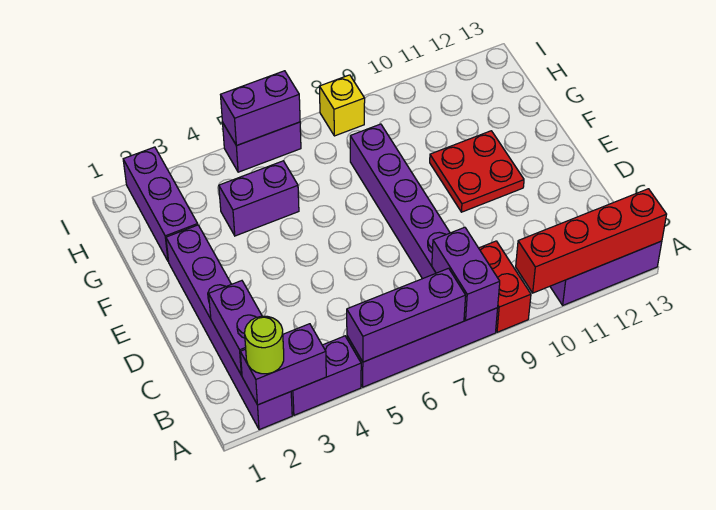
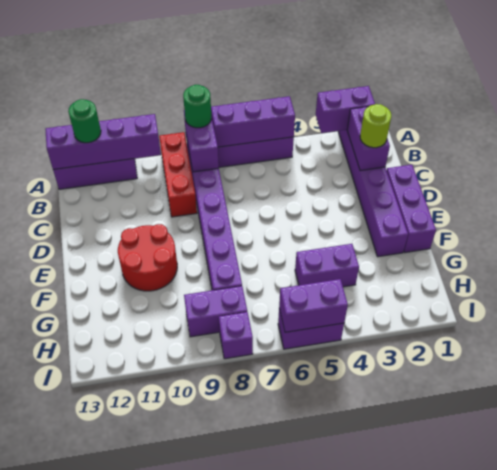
lime 1x1 round brick [245,316,284,374] -> lime 1x1 round brick moved to [360,104,391,148]
purple 1x2 brick [291,336,361,415] -> purple 1x2 brick moved to [184,286,247,337]
none -> green 1x1 round brick [183,85,211,128]
red 1x2 brick [479,241,531,332] -> red 1x3 brick [159,132,197,217]
red 1x4 brick [516,189,667,293] -> purple 1x4 brick [45,114,161,170]
none -> green 1x1 round brick [68,99,101,143]
red 2x2 plate [430,131,524,212] -> red 2x2 round brick [118,224,177,291]
purple 1x3 brick [123,147,198,262] -> purple 1x3 brick moved to [387,165,436,253]
yellow 1x1 brick [320,75,365,136] -> purple 1x1 brick [219,312,253,359]

